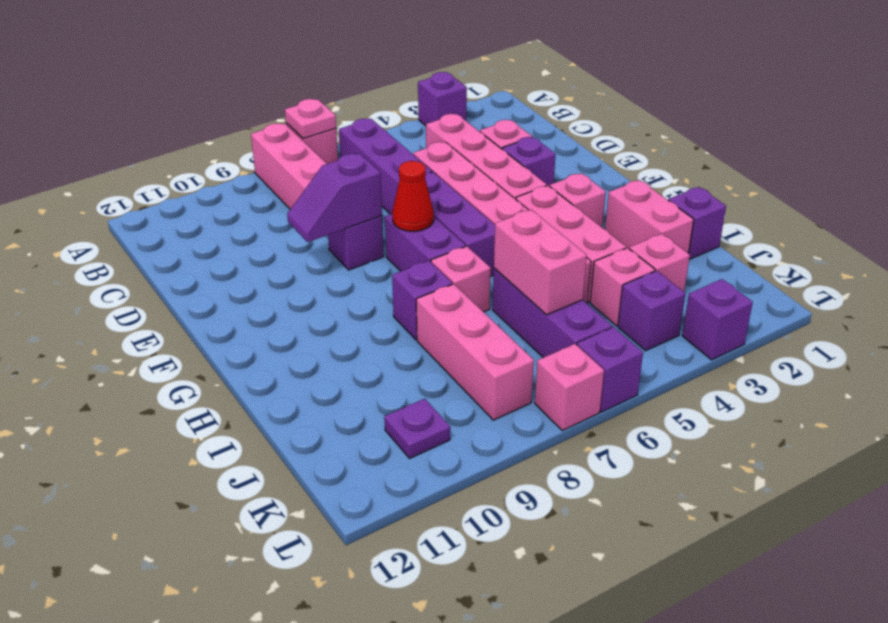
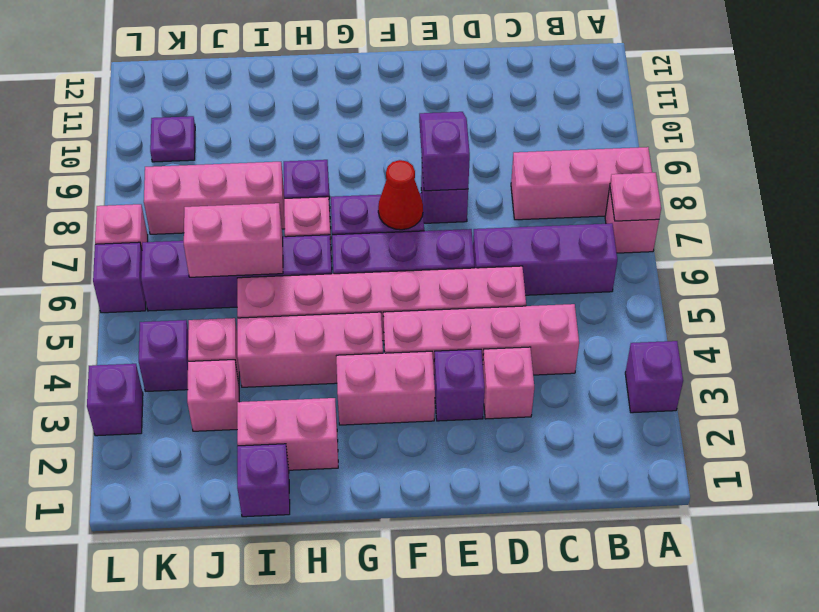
pink 1x1 brick [550,173,606,227] -> pink 1x2 brick [336,351,435,425]
purple 1x3 brick [492,268,612,358] -> purple 1x4 brick [141,235,332,311]

